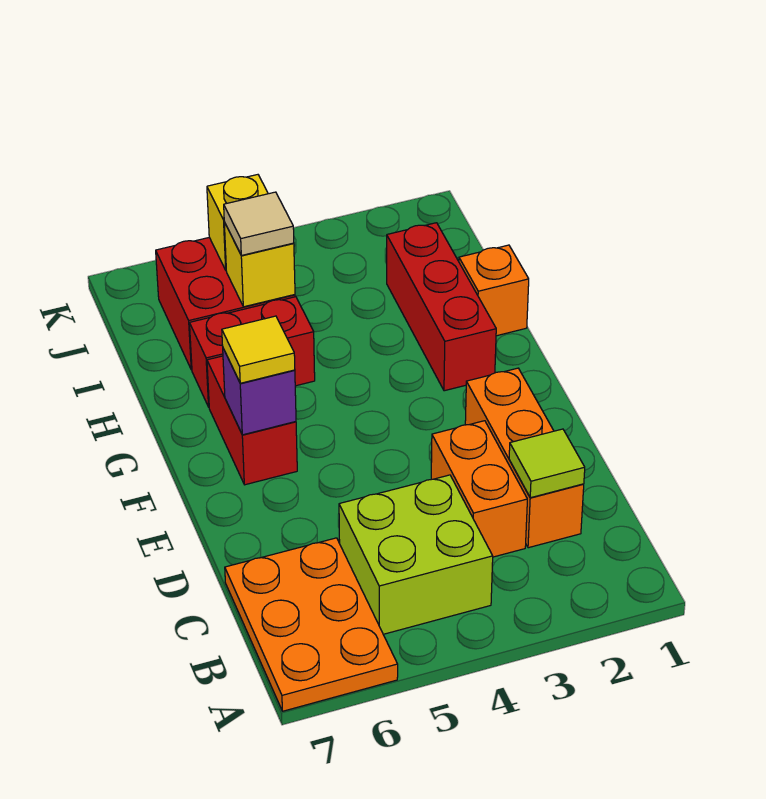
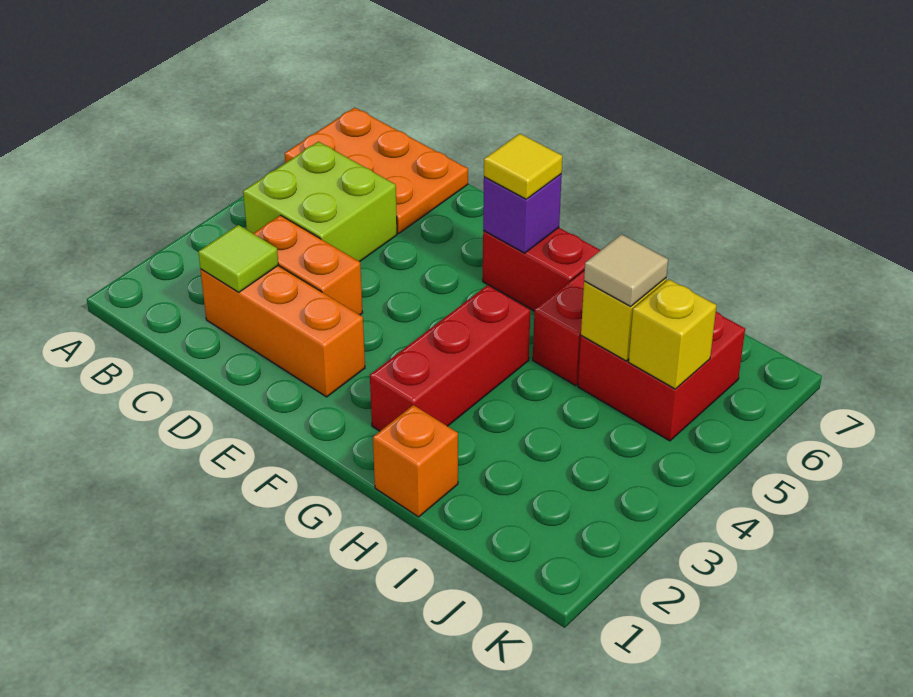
red 1x3 brick [387,223,496,391] -> red 1x3 brick turned to [370,285,530,431]

